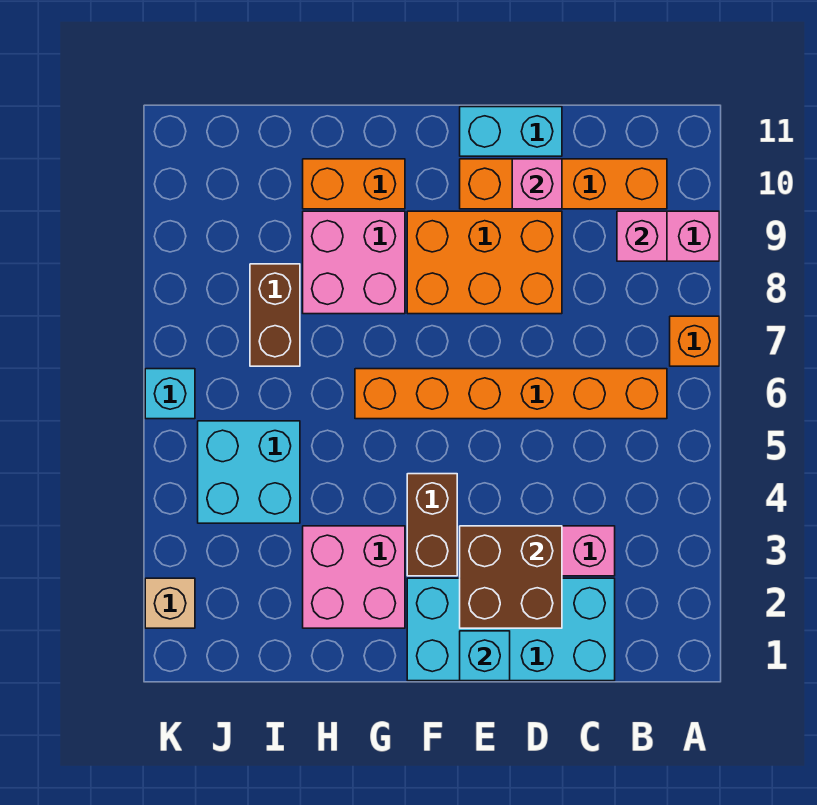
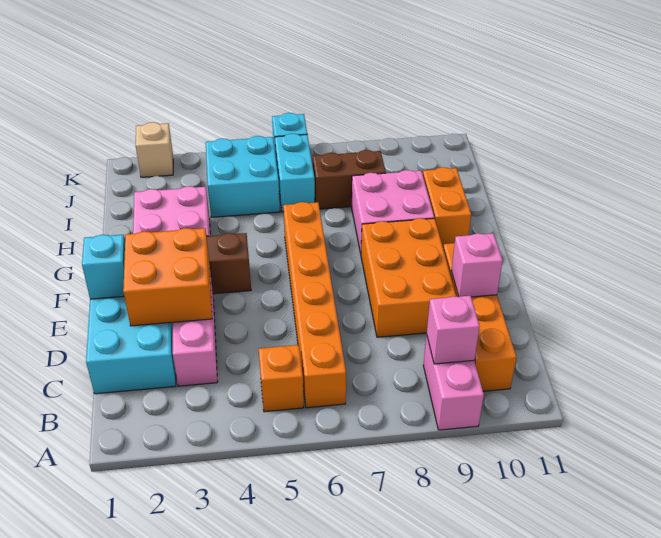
orange 1x1 brick [670,316,719,366] -> orange 1x1 brick moved to [259,345,304,412]
brown 2x2 brick [460,526,562,628] -> orange 2x2 brick [123,228,212,326]
cyan 1x2 brick [460,107,562,156] -> cyan 1x2 brick moved to [275,134,315,212]

